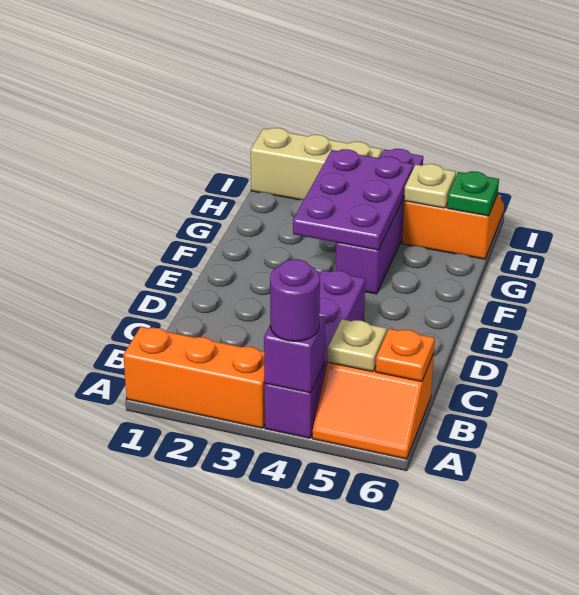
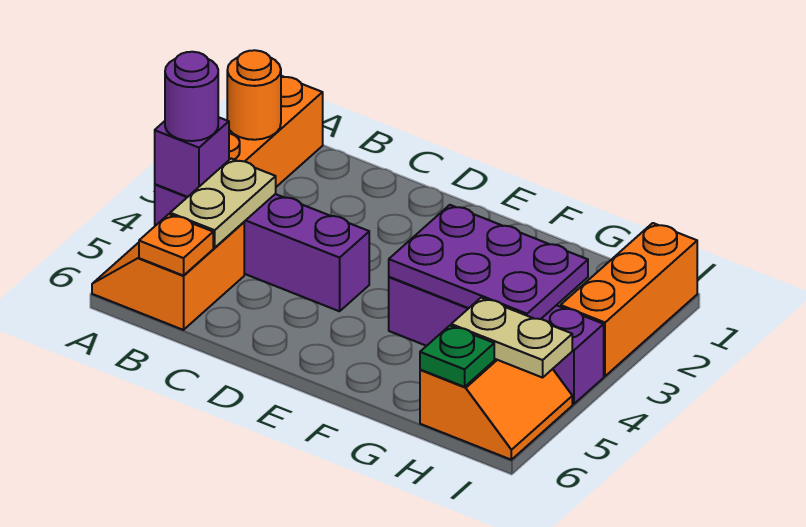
none -> orange 1x1 round brick [227,50,281,140]
tan 1x1 plate [328,319,387,372] -> tan 1x2 plate [170,159,276,248]
tan 1x1 plate [404,164,456,208] -> tan 1x2 plate [451,298,572,378]
tan 1x3 brick [251,128,382,200] -> orange 1x3 brick [561,223,697,376]

